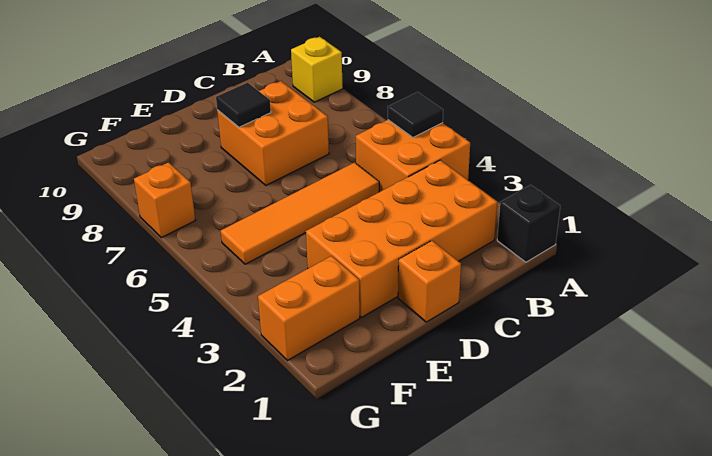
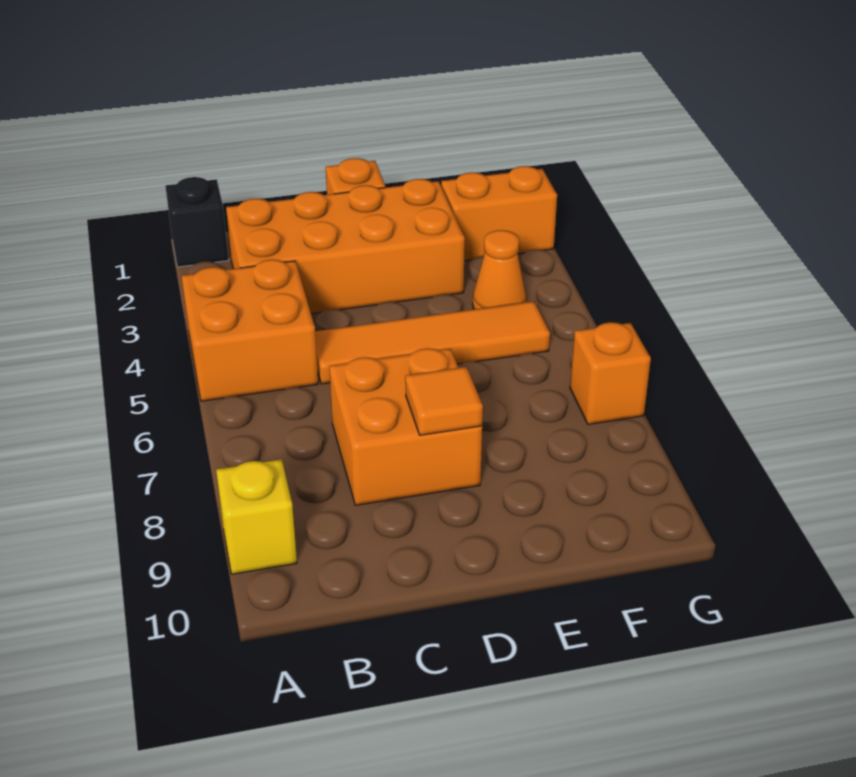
black 1x1 tile [388,92,443,137] -> none
black 1x1 tile [216,83,271,127] -> orange 1x1 tile [405,367,483,435]
none -> orange 1x1 cone [473,230,526,309]

